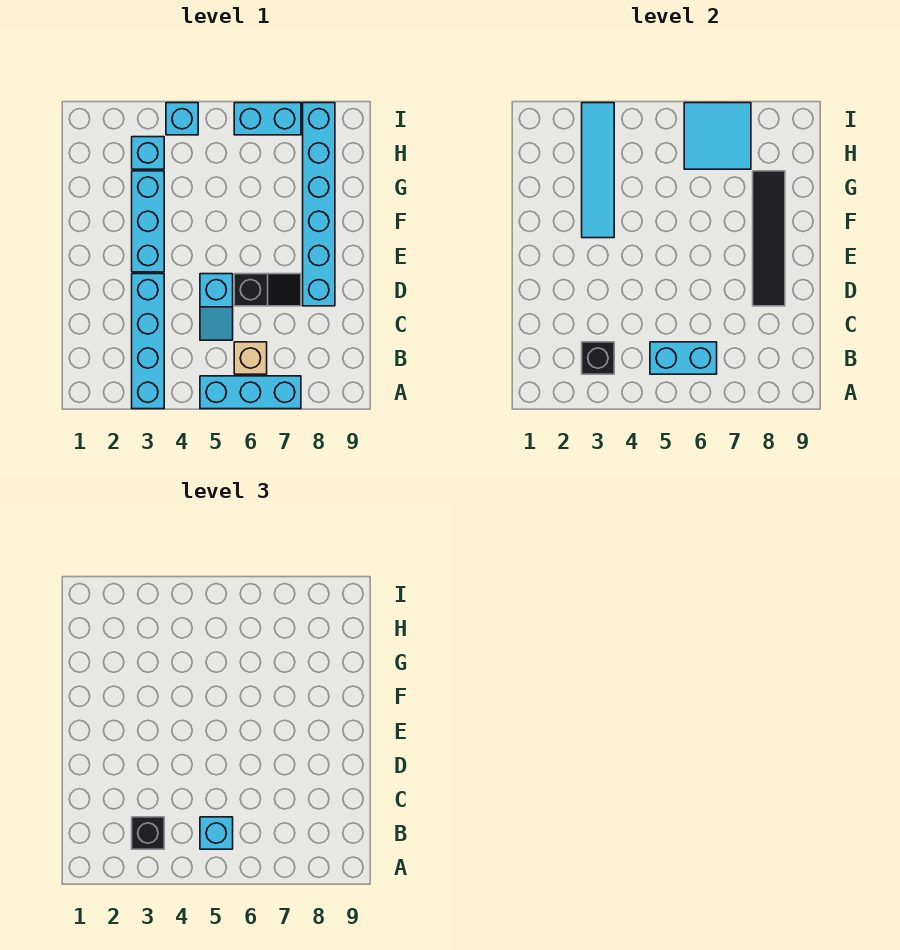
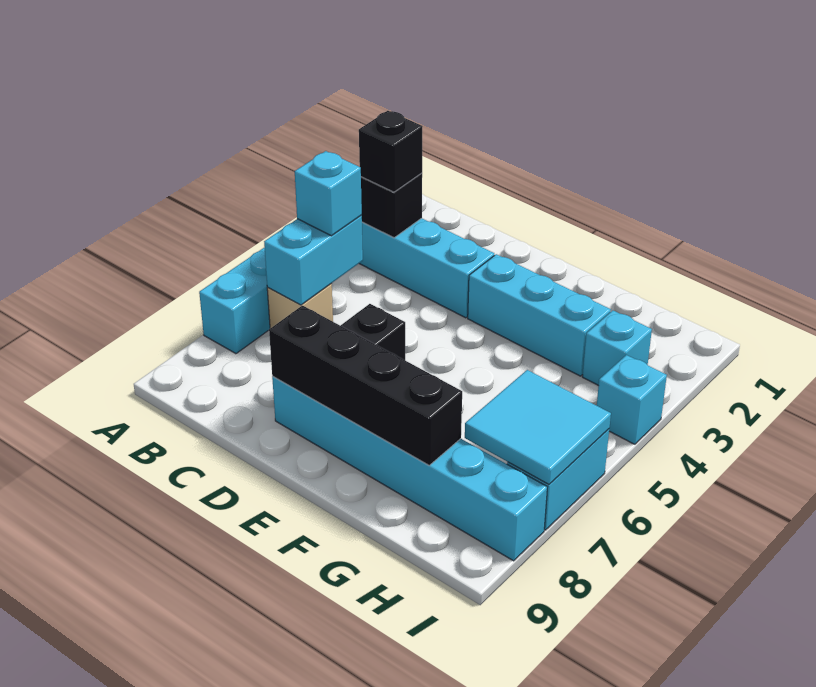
cyan 1x2 slope [200,274,233,340] -> none
black 1x4 tile [753,171,785,306] -> black 1x4 brick [269,306,462,465]
cyan 1x4 tile [582,103,614,238] -> none

